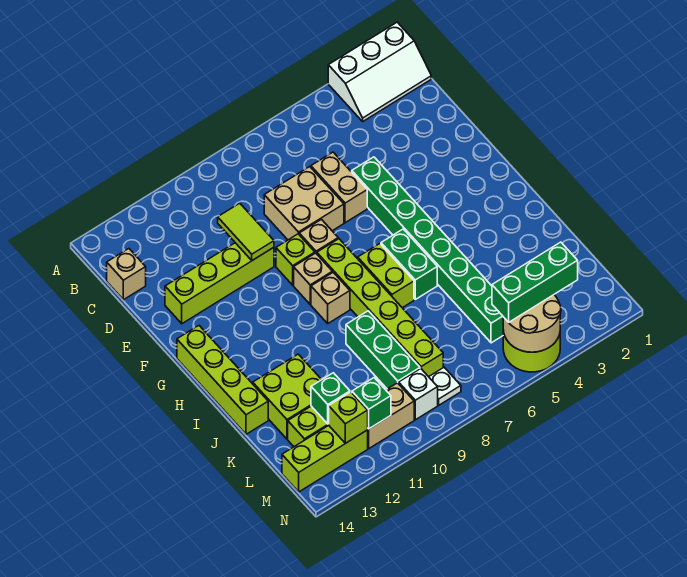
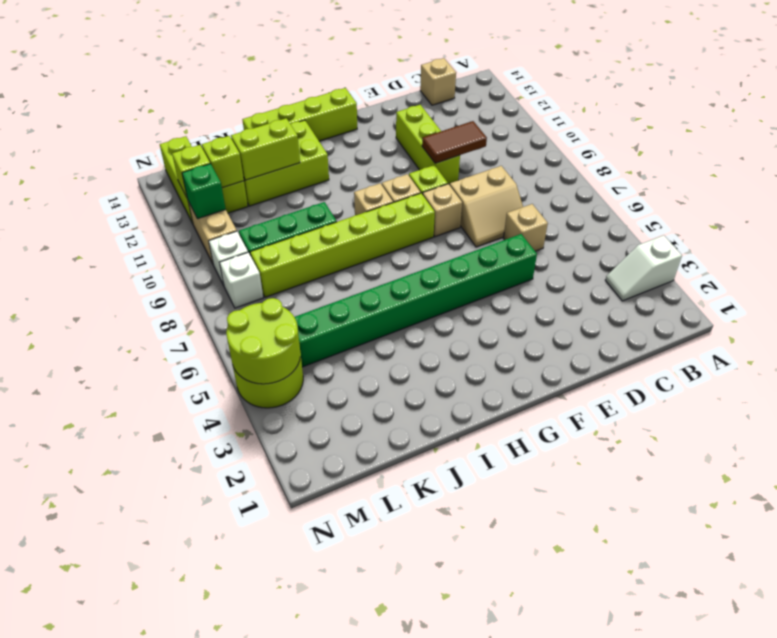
white 2x3 slope [328,22,431,121] -> white 1x2 slope [605,235,682,301]
tan 1x2 brick [311,152,367,223] -> tan 1x1 brick [503,204,548,251]
tan 2x2 brick [264,167,344,240] -> tan 2x2 slope [450,166,523,247]
lime 1x2 tile [218,203,274,260] -> brown 1x2 tile [422,121,487,163]
lime 1x4 brick [165,243,274,324] -> lime 1x3 brick [396,105,460,184]
green 1x2 brick [381,229,437,299] -> none
lime 1x2 brick [358,244,414,308] -> lime 1x2 brick moved to [231,118,300,180]
lime 2x2 brick [253,354,322,439] -> lime 2x3 brick [244,120,329,206]
green 1x1 brick [311,373,350,424] -> lime 1x1 brick [202,136,244,188]
green 1x3 brick [492,242,578,322] -> none
tan 2x2 round brick [503,295,561,352] -> lime 2x2 round brick [226,298,300,384]
white 1x1 plate [429,367,461,405] -> white 1x1 brick [219,252,263,308]

